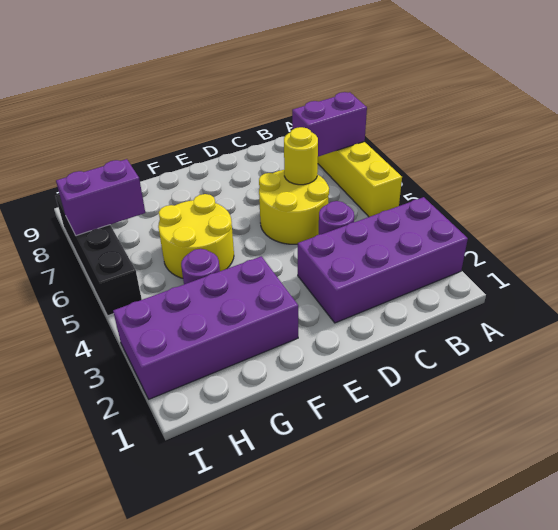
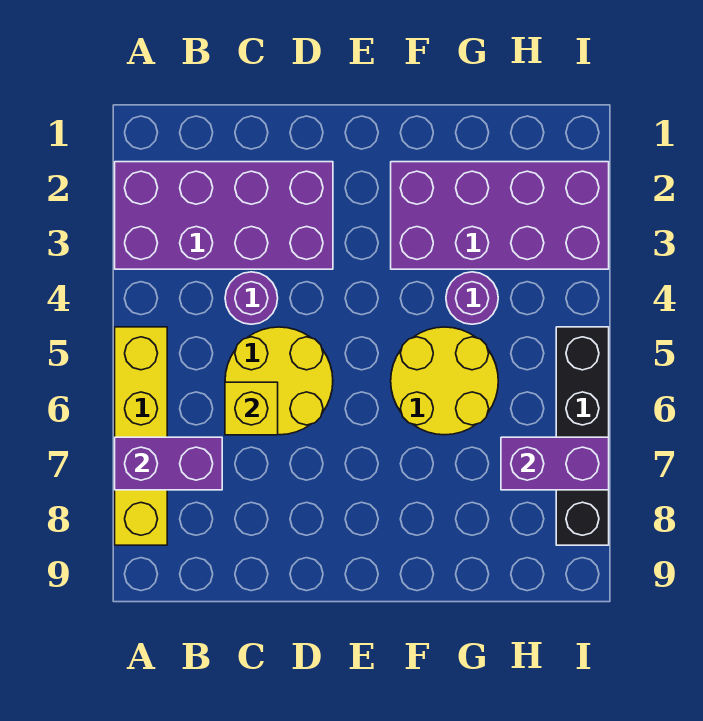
yellow 1x1 round brick [284,127,318,185] -> yellow 1x1 brick [225,382,278,435]

